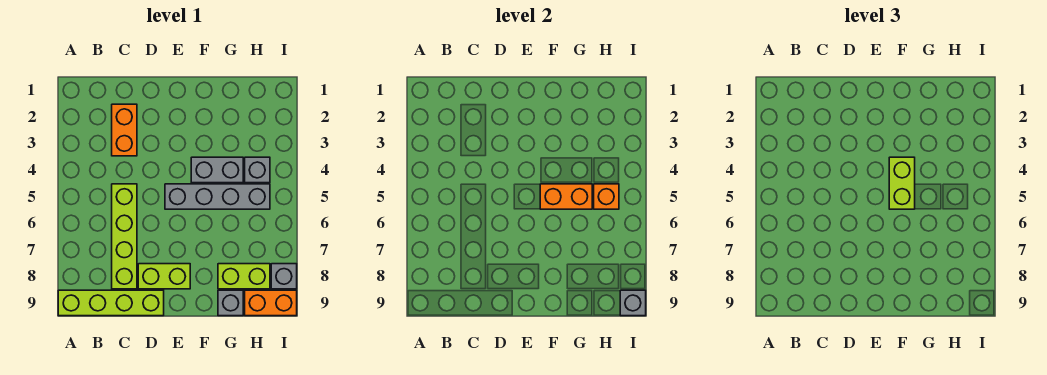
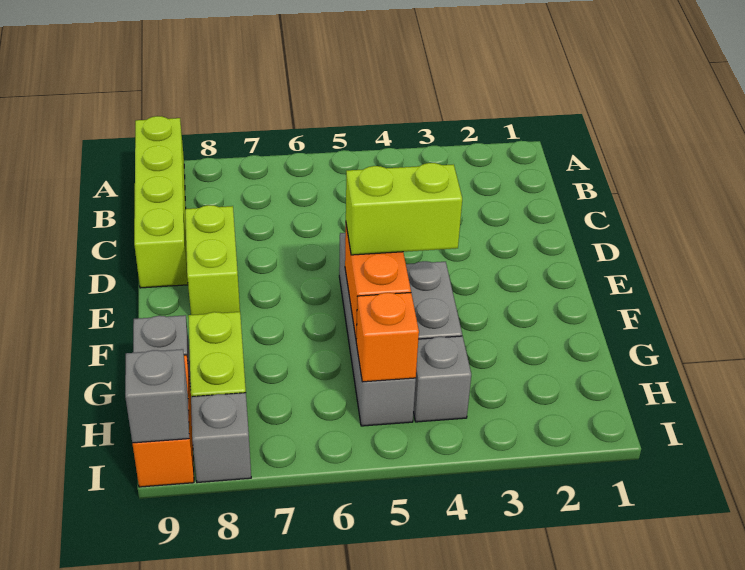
orange 1x2 brick [112,104,137,156] -> none
lime 1x4 brick [112,184,137,289] -> none

